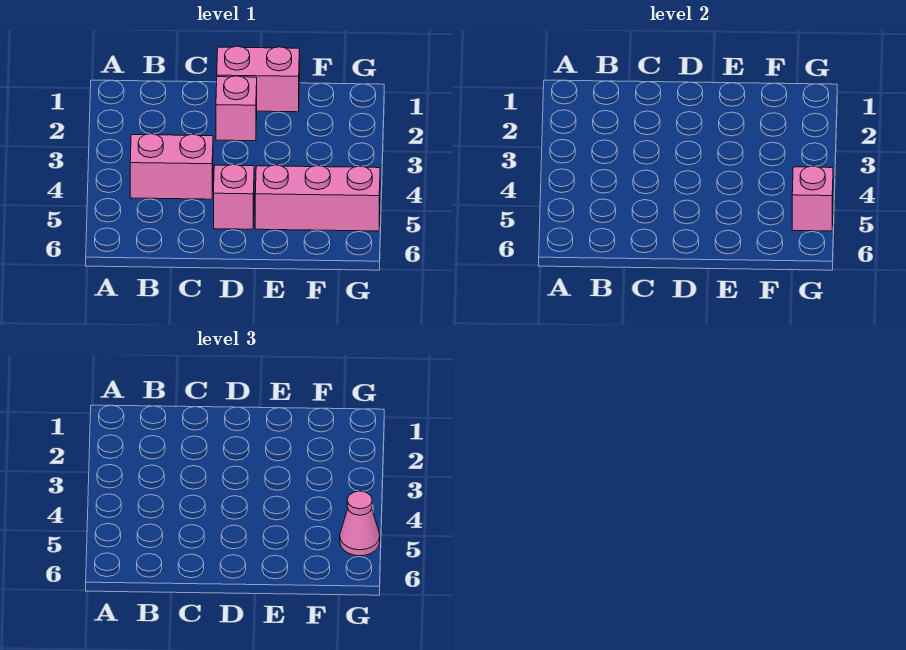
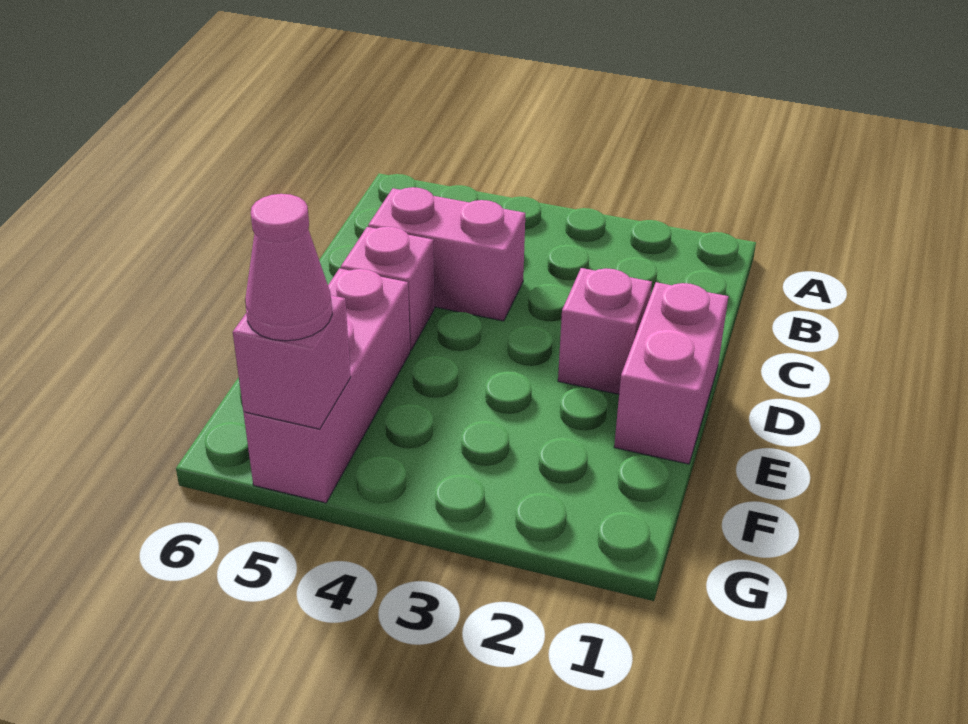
pink 1x2 brick [130,134,213,199] -> pink 1x2 brick turned to [368,187,525,321]

